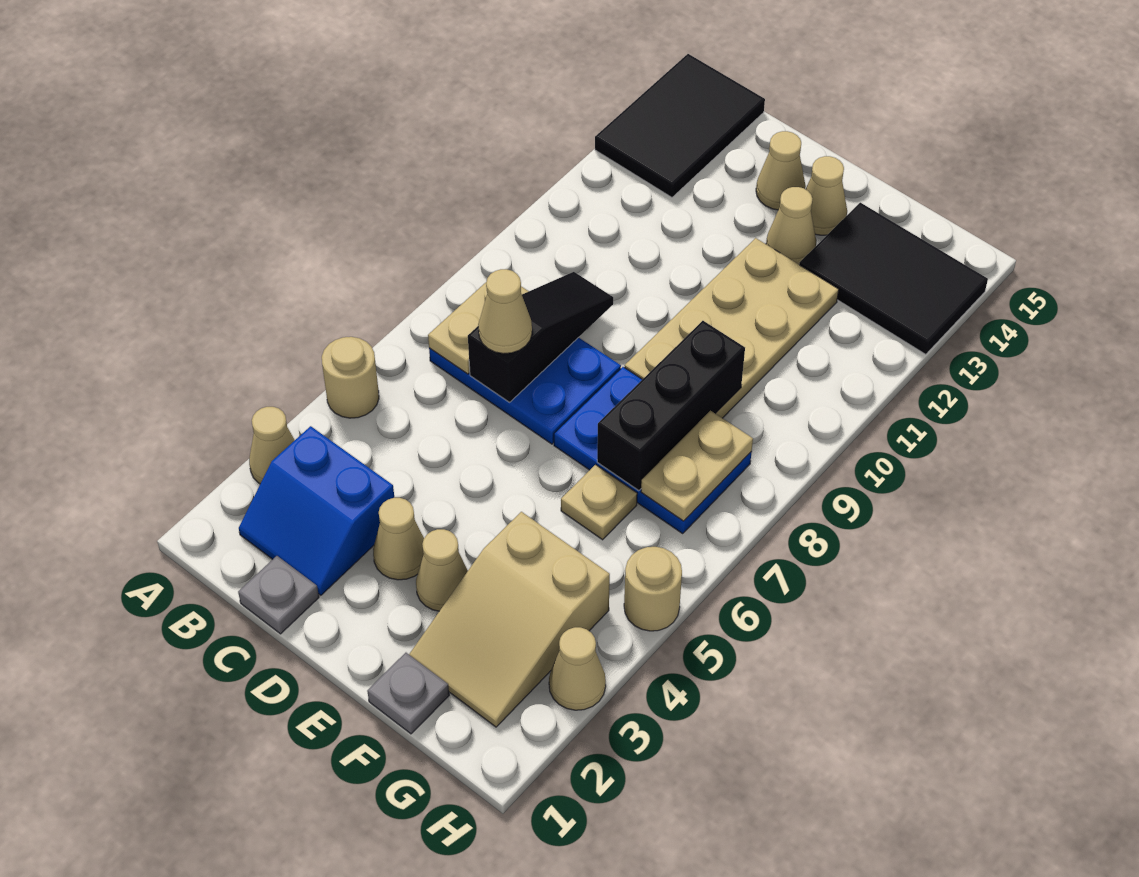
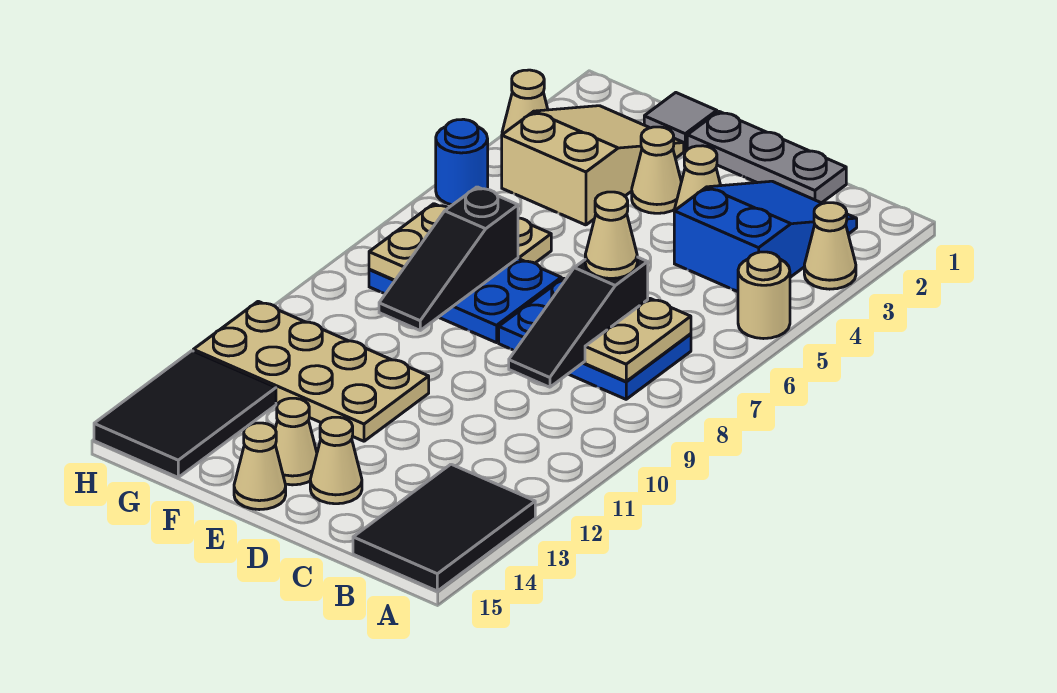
blue 2x2 slope [239,426,394,595] -> blue 2x3 slope [674,181,857,292]
grey 1x1 plate [238,556,319,634] -> grey 1x3 plate [687,112,846,203]
tan 2x4 plate [624,238,839,418] -> tan 2x4 plate turned to [193,301,429,441]
tan 1x1 cone [766,187,816,264] -> tan 1x1 cone moved to [234,423,286,510]
grey 1x1 plate [367,653,449,734] -> grey 1x1 tile [644,93,717,151]
black 1x3 brick [597,321,745,491] -> black 1x3 slope [379,187,518,330]
black 2x3 tile [799,203,988,354] -> black 2x3 tile turned to [94,351,276,477]
tan 1x1 round brick [624,547,682,631] -> blue 1x1 round brick [436,119,488,205]

